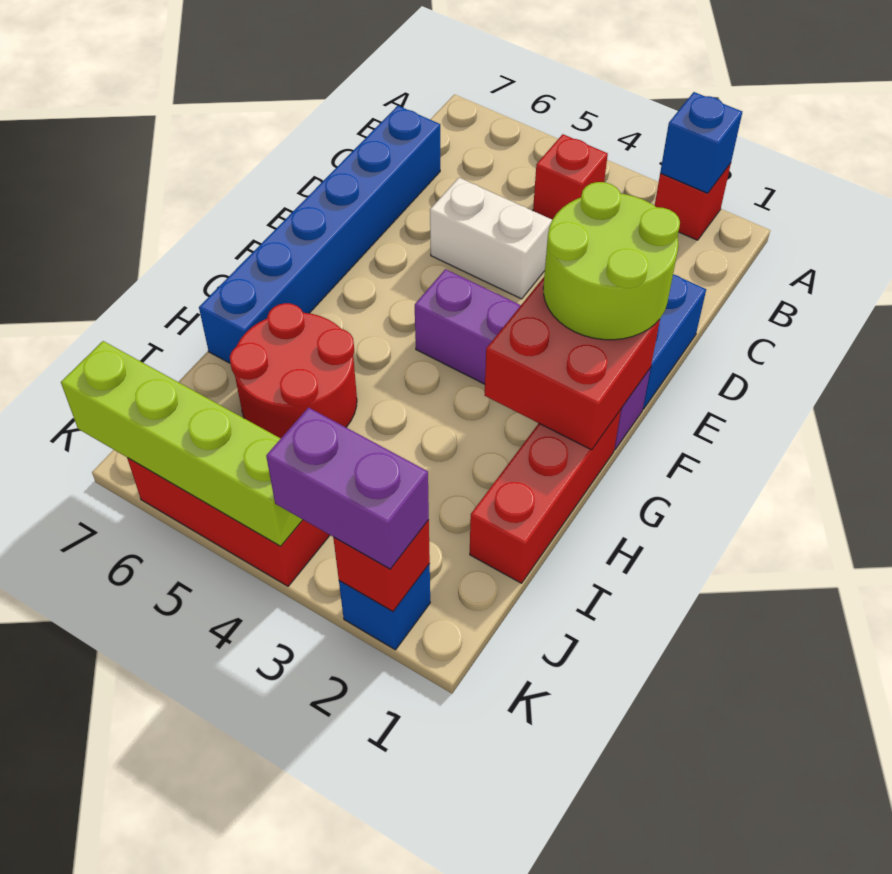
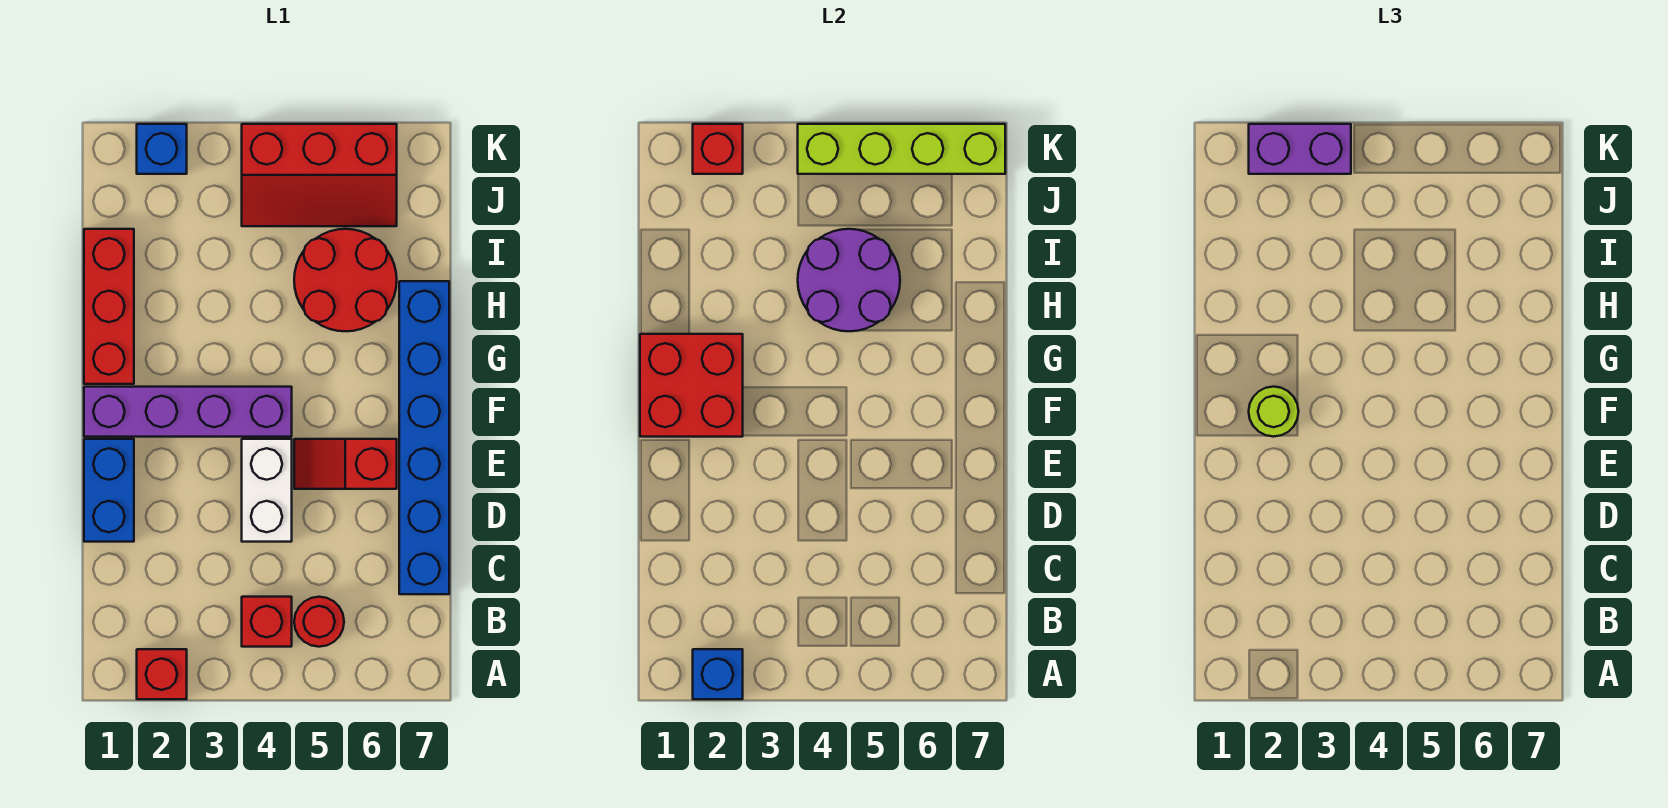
none -> red 1x1 round brick [294,597,344,647]
white 1x2 brick [430,178,552,299] -> white 1x2 brick turned to [242,439,292,542]
lime 2x2 round brick [543,182,680,340] -> lime 1x1 round brick [1249,387,1299,437]
none -> red 1x2 slope [294,439,397,489]
none -> purple 2x2 round brick [798,229,900,331]

